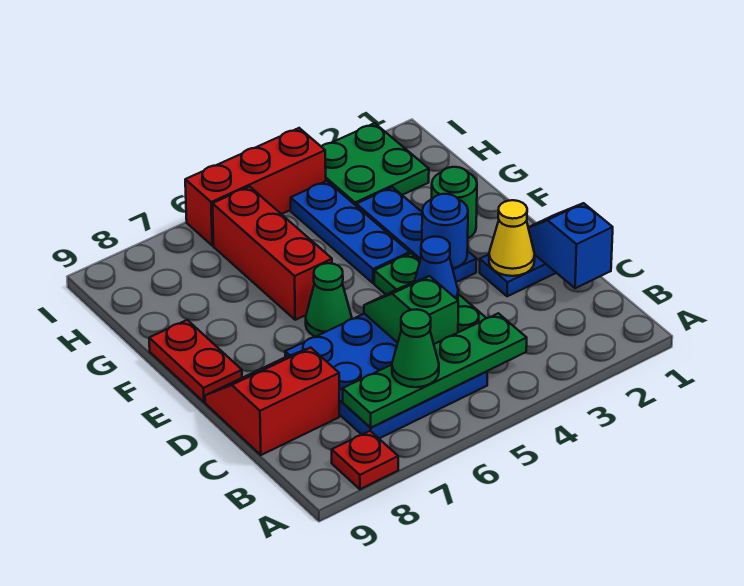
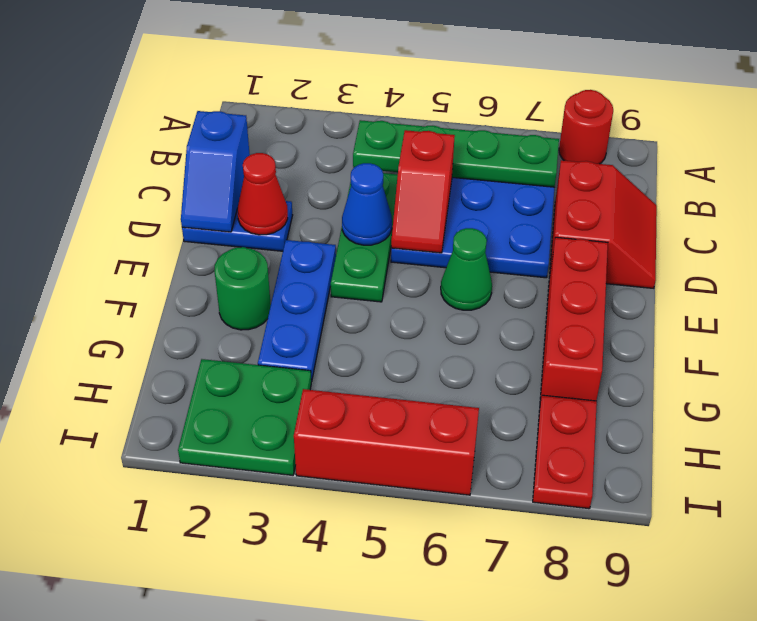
red 1x1 plate [332,431,398,489] -> red 1x1 round brick [559,90,613,164]
green 1x1 cone [392,309,439,387] -> none
green 1x2 slope [364,276,458,344] -> red 1x2 slope [391,130,455,253]
red 2x2 slope [205,348,339,455] -> red 2x2 slope turned to [550,160,657,288]
yellow 1x1 cone [489,200,535,276] -> red 1x1 cone [238,153,288,235]
blue 1x1 round brick [422,194,468,268] -> none
red 1x2 plate [149,320,242,402] -> red 1x2 plate moved to [533,395,597,509]
blue 1x3 plate [291,181,410,283] -> none
red 1x3 brick [212,187,332,320] -> red 1x3 brick moved to [540,237,608,402]

